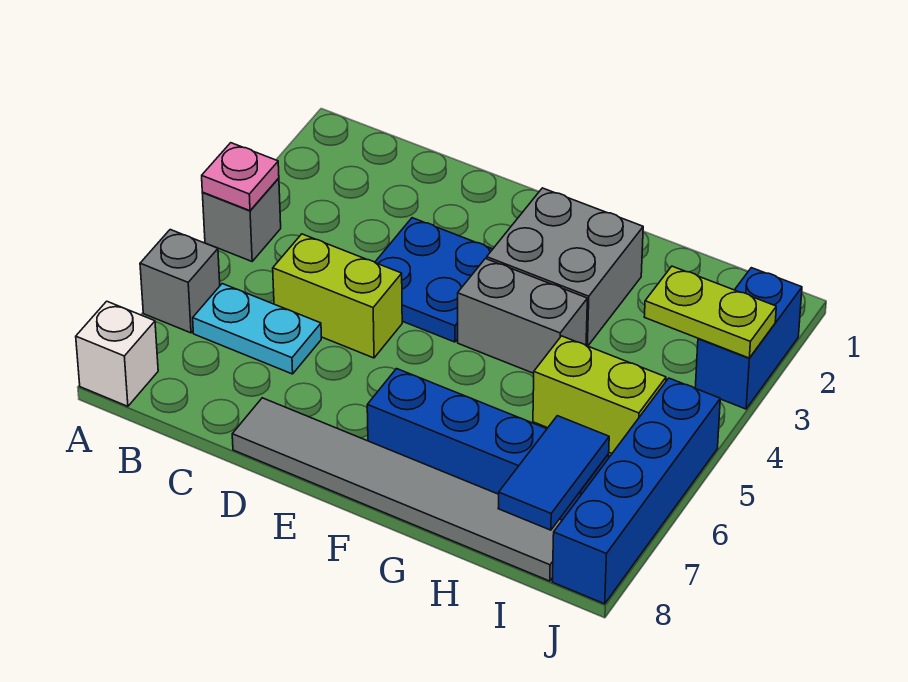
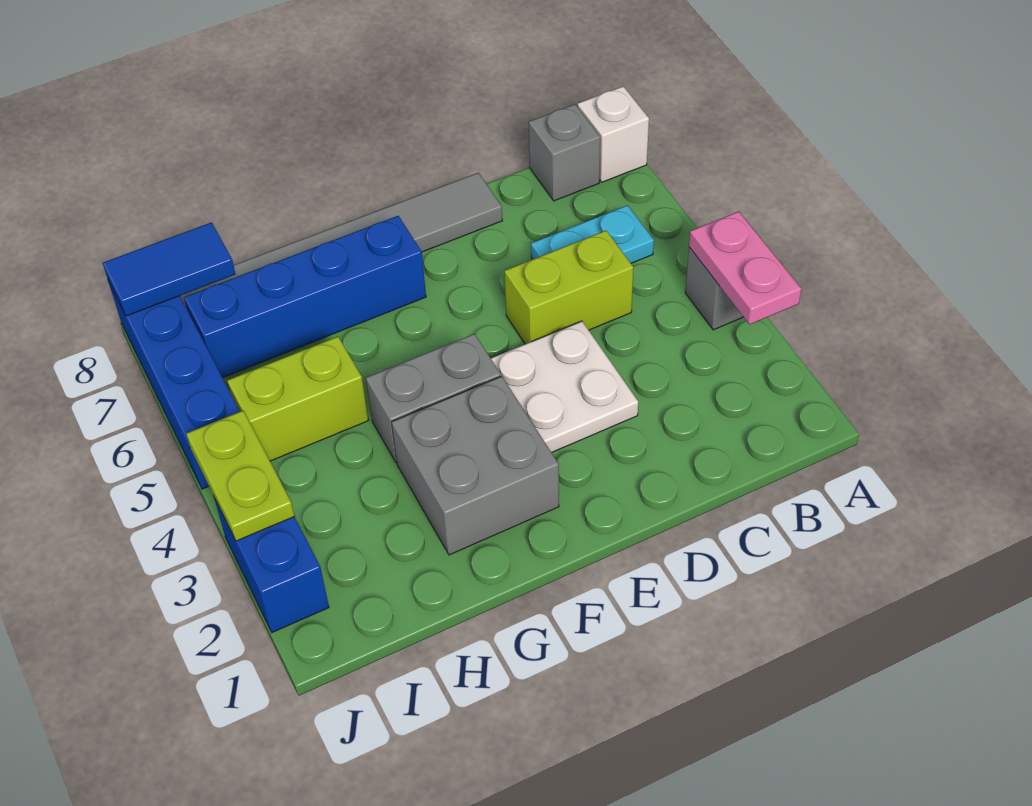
pink 1x1 plate [202,143,279,211] -> pink 1x2 plate [689,212,801,324]
grey 1x1 brick [140,230,220,333] -> grey 1x1 brick moved to [529,104,600,201]
blue 2x2 plate [375,218,493,342] -> white 2x2 plate [491,321,638,453]
lime 1x2 plate [644,266,776,358] -> lime 1x2 plate turned to [186,411,294,541]
blue 1x2 tile [498,416,609,530] -> blue 1x2 tile turned to [103,222,235,316]

